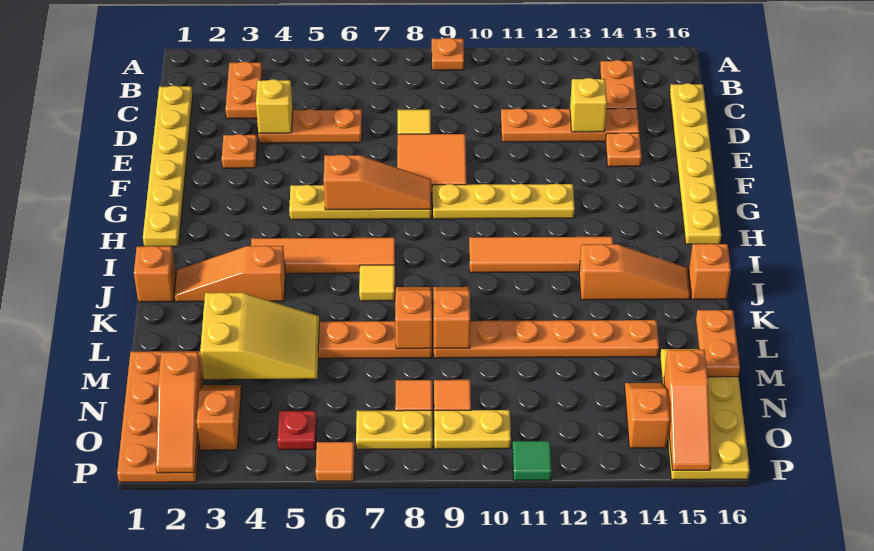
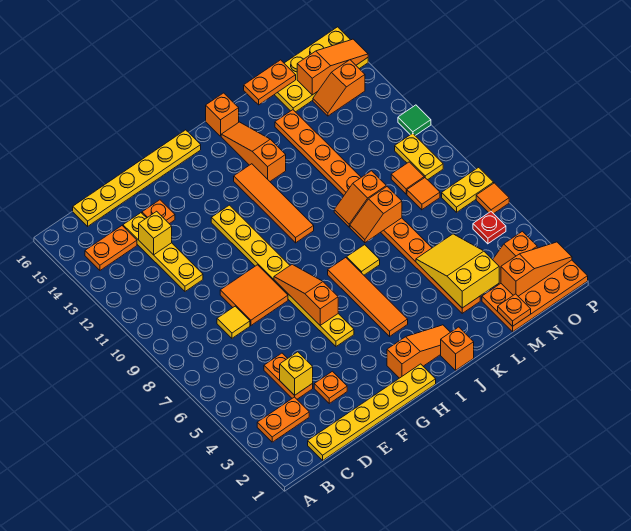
orange 1x1 plate [432,38,464,70] -> orange 1x1 plate moved to [498,294,531,326]
orange 1x3 plate [258,109,362,143] -> orange 1x2 plate [264,353,313,399]
orange 1x4 plate [501,108,639,142] -> yellow 1x4 plate [123,213,203,291]
orange 1x3 slope [174,246,285,302] -> orange 1x3 slope turned to [387,325,450,378]
yellow 1x2 plate [356,410,433,449] -> yellow 1x2 plate turned to [442,167,494,212]

